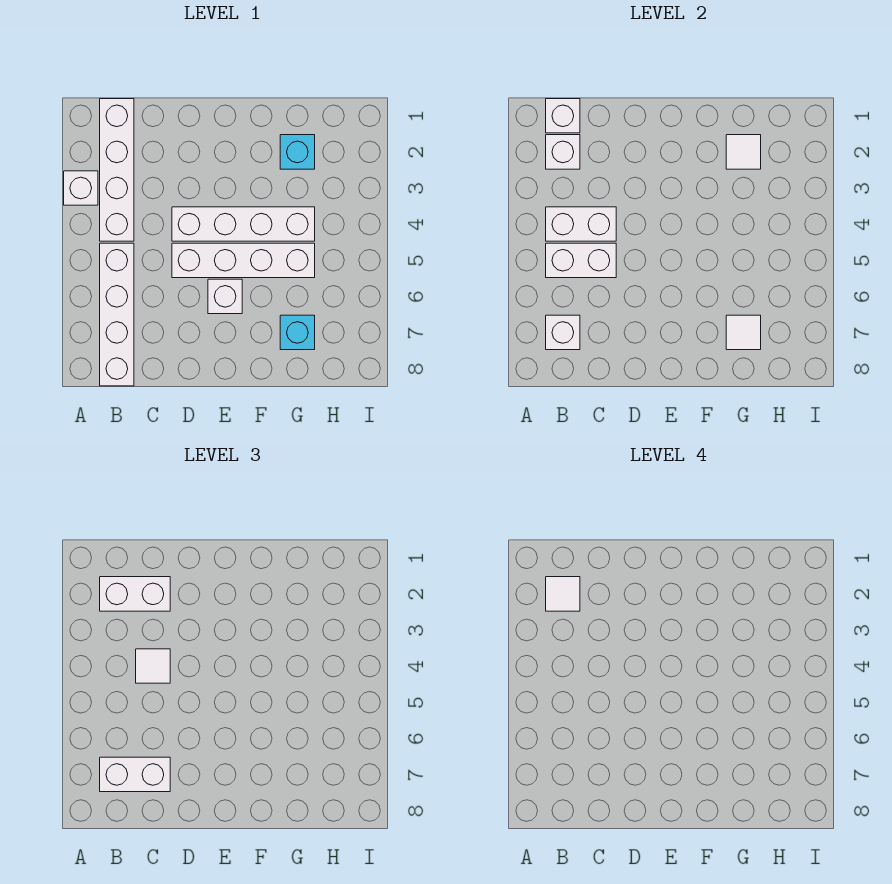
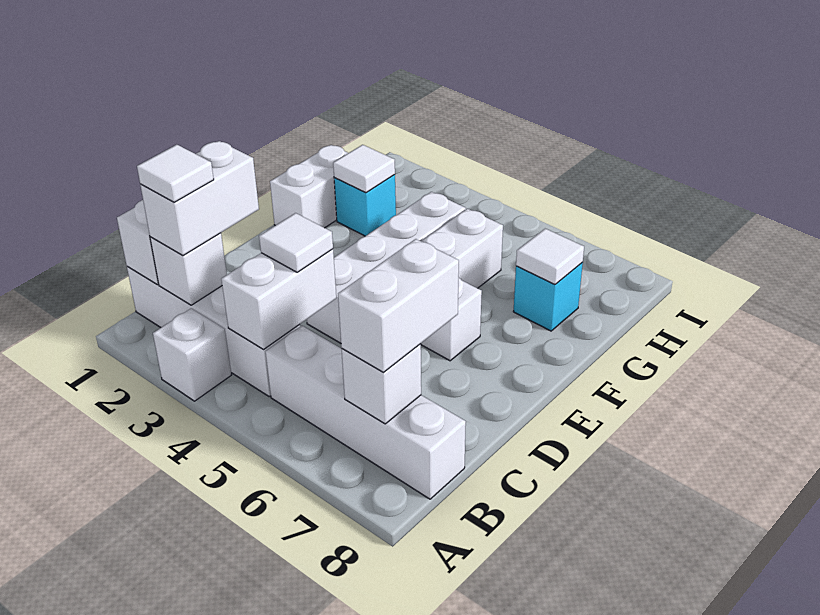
white 1x2 brick [546,243,616,278] -> white 1x2 brick moved to [270,145,348,228]

